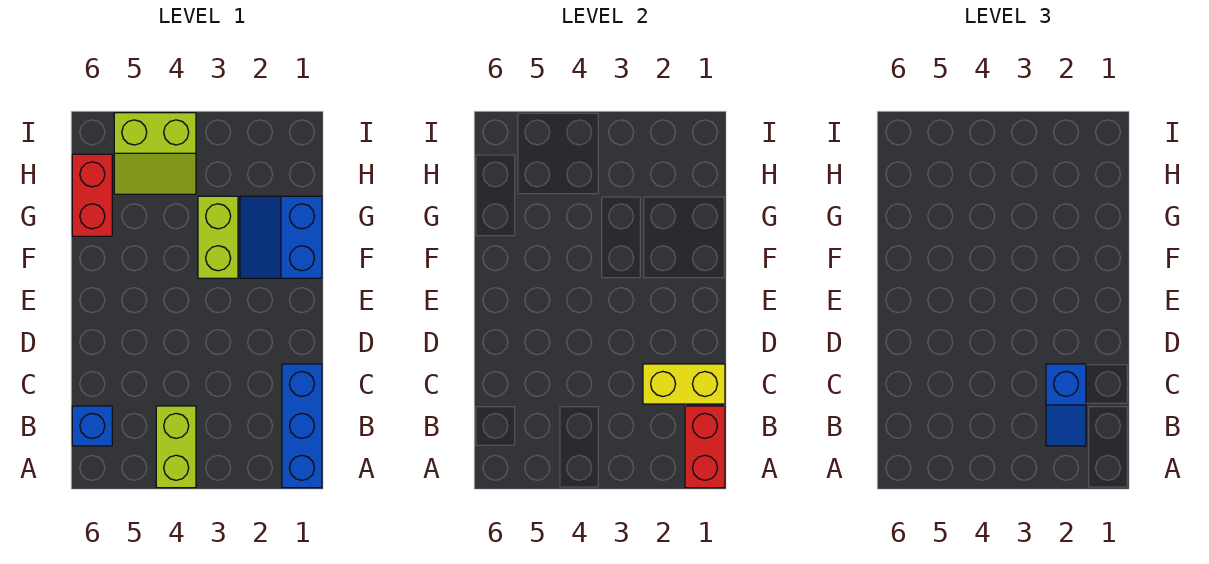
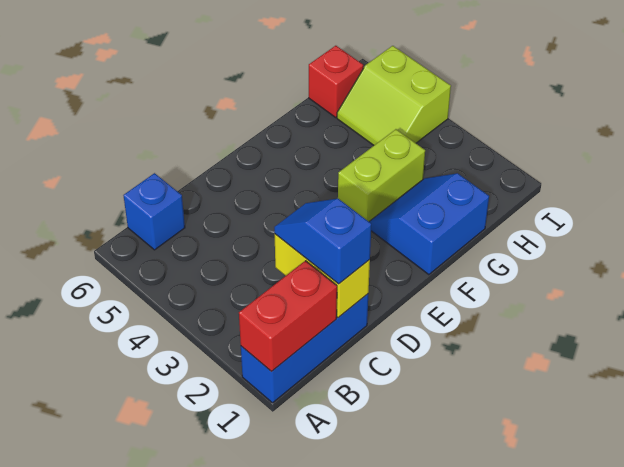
lime 1x2 brick [156,406,196,488] -> none
blue 1x2 slope [1046,364,1086,446] -> blue 1x2 slope turned to [274,199,371,284]
red 1x2 brick [72,154,112,236] -> red 1x1 brick [309,46,363,117]

